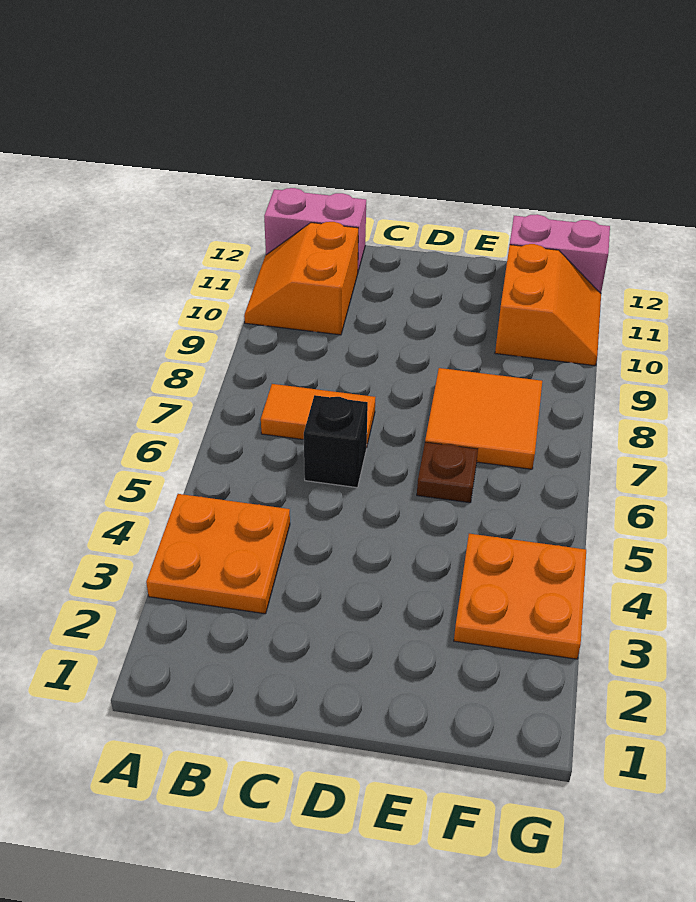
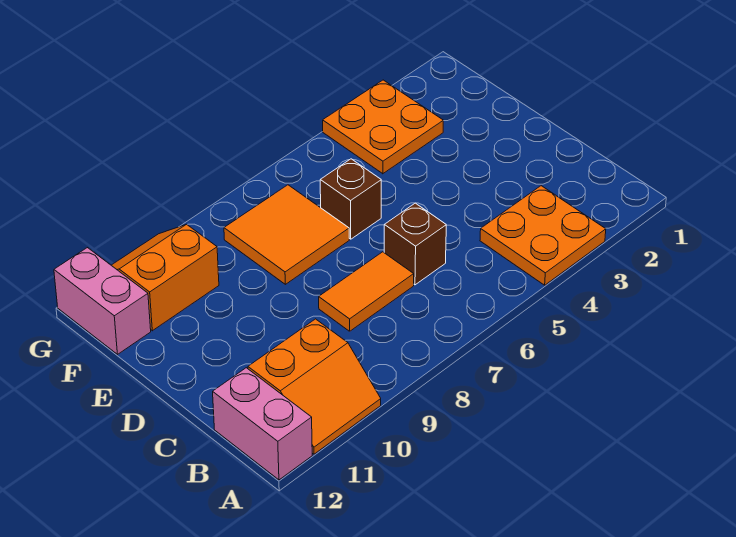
orange 1x2 tile [261,384,375,447] -> orange 1x2 tile turned to [319,252,414,331]
black 1x1 brick [304,395,368,488] -> brown 1x1 brick [384,203,446,285]
brown 1x1 plate [417,442,478,503] -> brown 1x1 brick [320,159,381,239]

